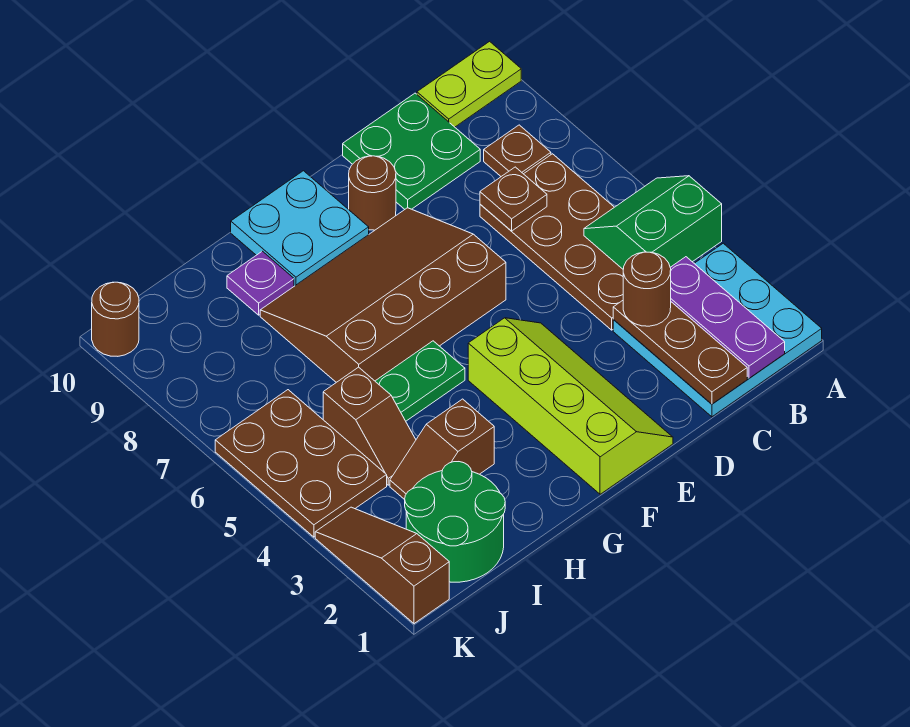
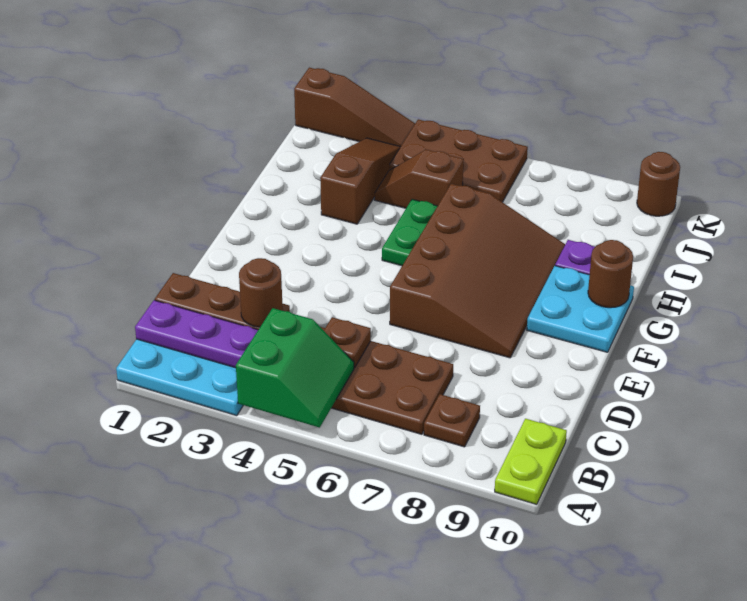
brown 1x1 plate [480,167,547,231] -> brown 1x1 plate moved to [324,317,371,368]
green 2x2 plate [343,93,480,209] -> none
lime 2x4 slope [468,318,673,494] -> none
brown 1x1 round brick [349,156,396,230] -> brown 1x1 round brick moved to [588,240,633,308]
brown 1x2 slope [390,399,494,500] -> brown 1x3 slope [320,138,400,224]
green 2x2 round brick [405,462,505,582] -> none

